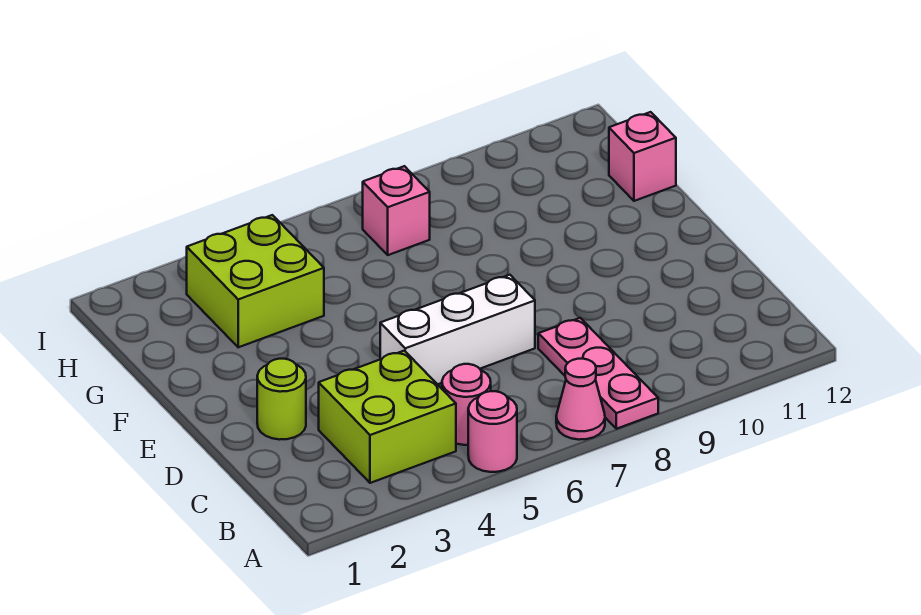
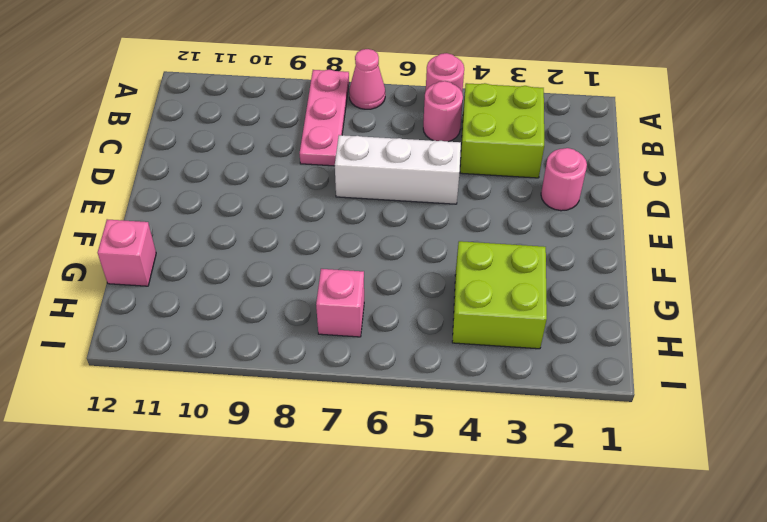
lime 1x1 round brick [257,359,306,440] -> pink 1x1 round brick [541,148,587,211]

